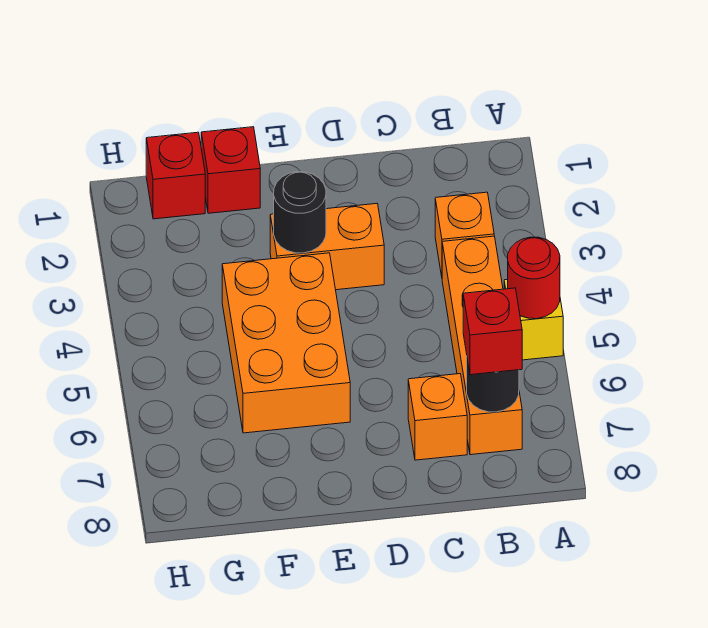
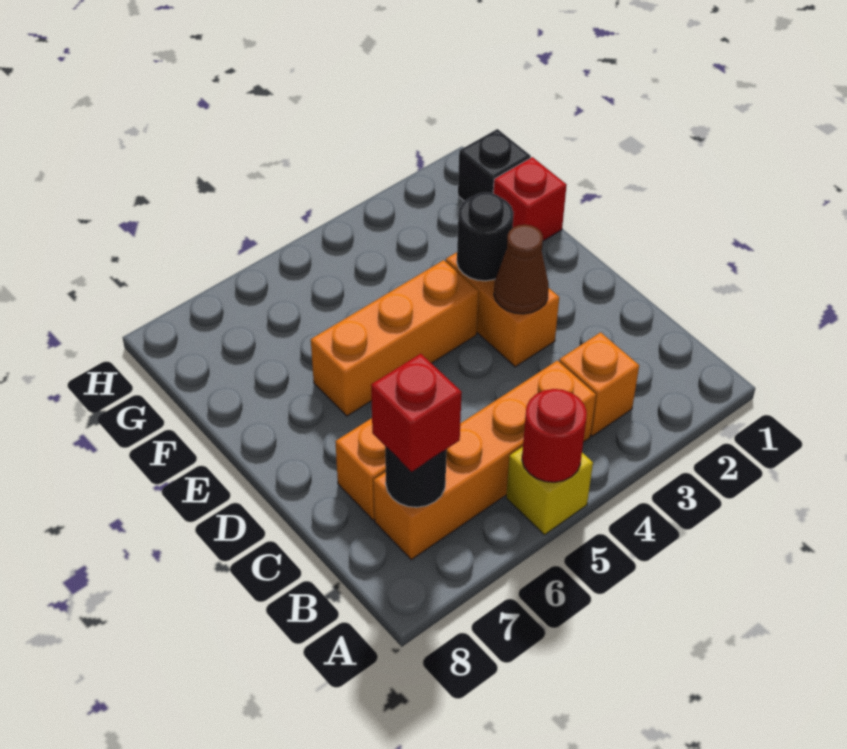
none -> brown 1x1 cone [494,225,549,314]
orange 2x3 brick [222,253,350,433] -> orange 1x3 brick [311,260,479,416]
red 1x1 brick [146,132,205,219] -> black 1x1 brick [458,129,531,201]

